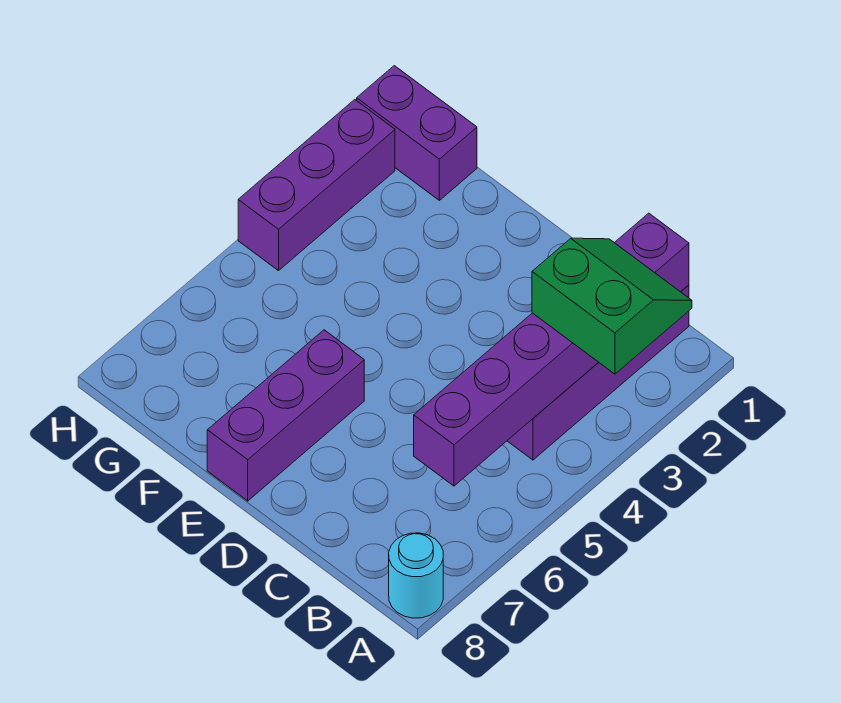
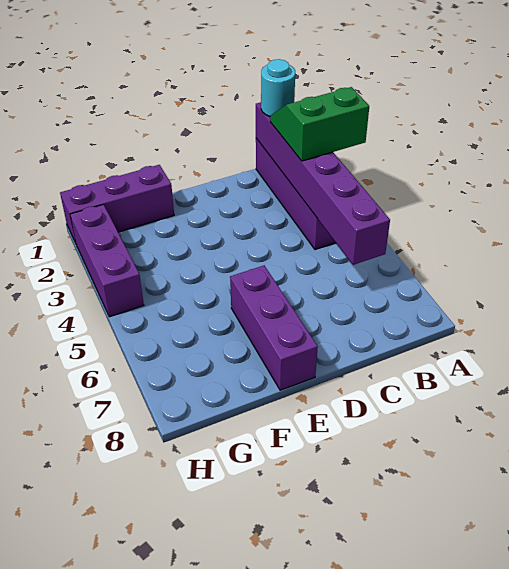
cyan 1x1 round brick [389,533,443,618] -> cyan 1x1 round brick moved to [261,59,295,116]
purple 1x2 brick [357,66,477,200] -> purple 1x3 brick [60,165,174,243]

